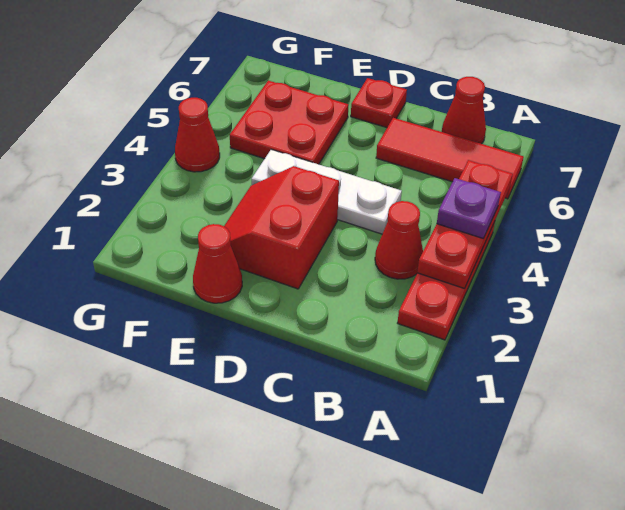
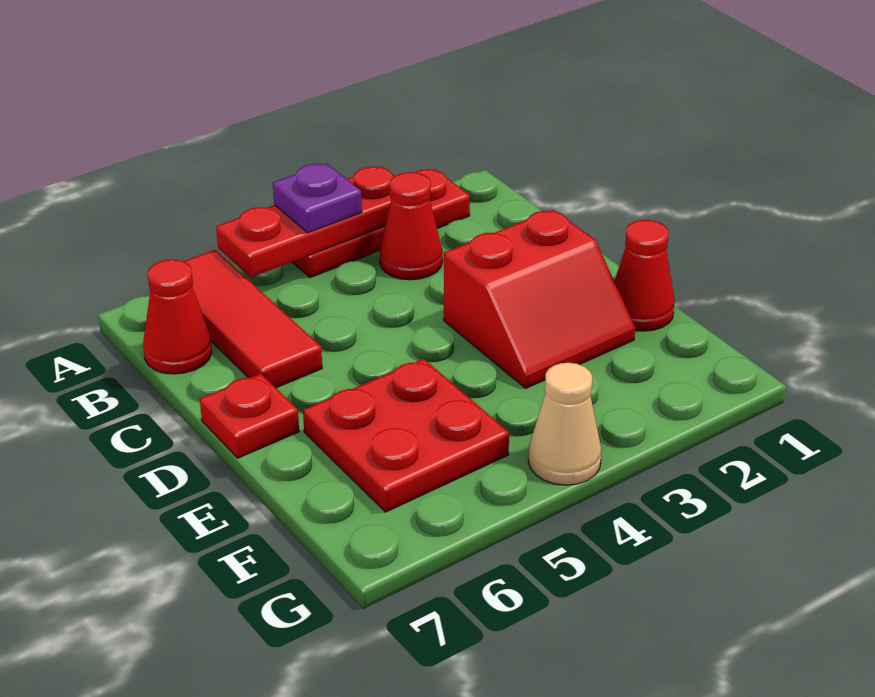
white 1x3 plate [252,150,402,234] -> none
red 1x1 cone [175,98,220,172] -> tan 1x1 cone [528,363,602,485]

